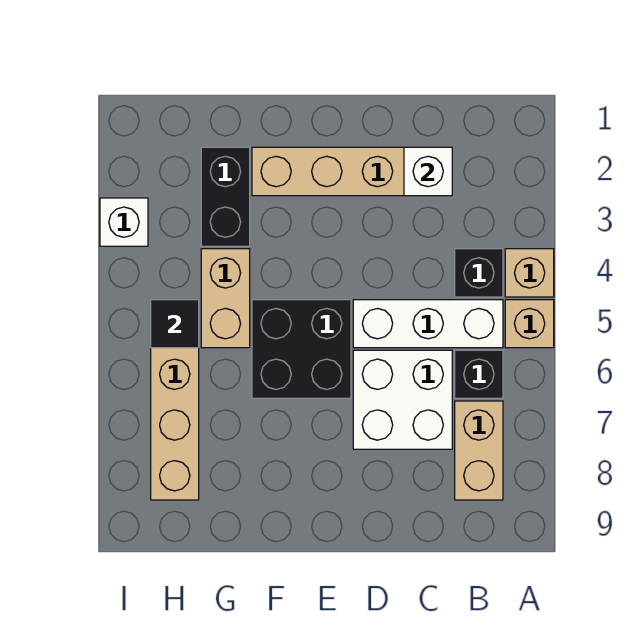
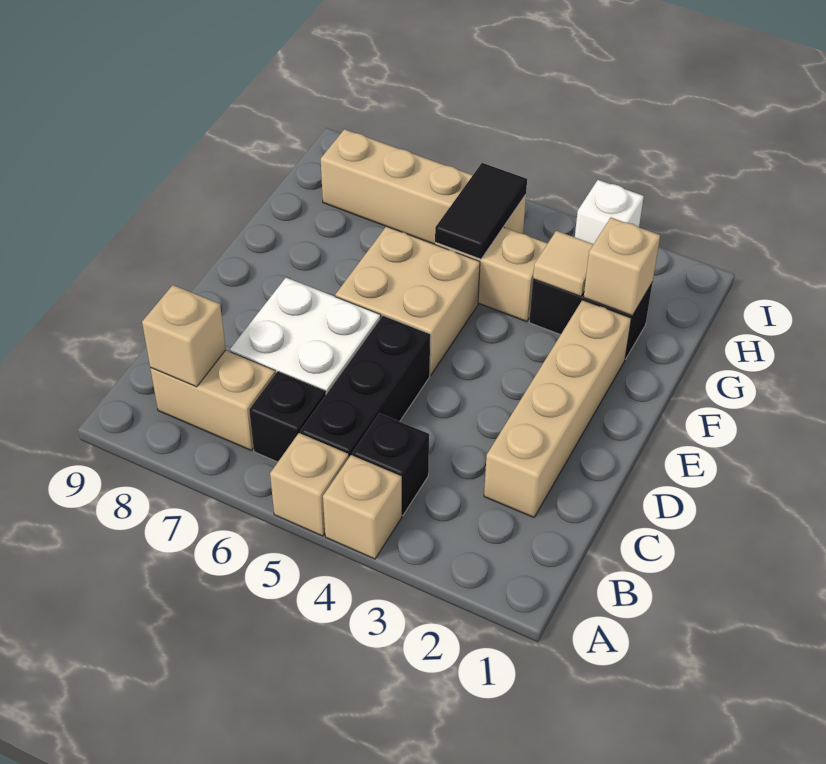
white 1x3 brick [353,300,503,348] -> black 1x3 brick [300,316,430,457]
none -> tan 1x1 brick [142,285,226,387]
white 1x1 brick [404,147,452,196] -> none
black 2x2 brick [252,300,351,398] -> tan 2x2 brick [335,227,480,375]
none -> tan 1x1 brick [584,218,660,316]
none -> tan 1x1 tile [533,231,593,296]
black 1x1 tile [151,300,199,348] -> black 1x2 tile [435,163,527,259]

